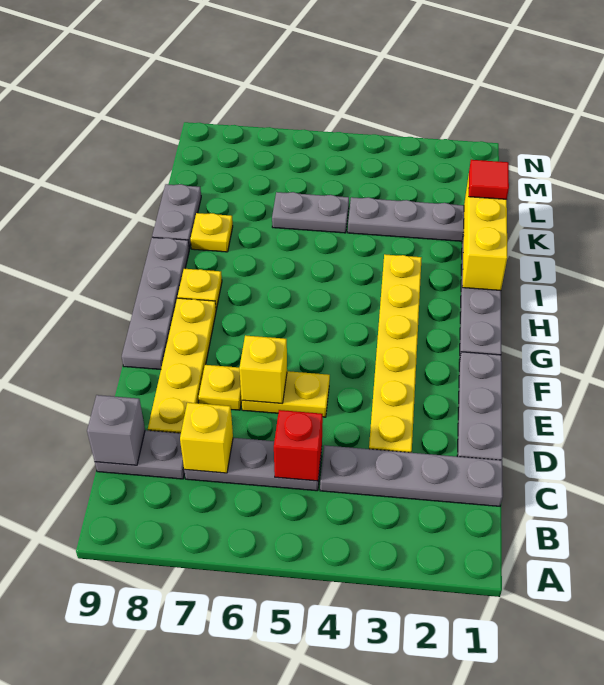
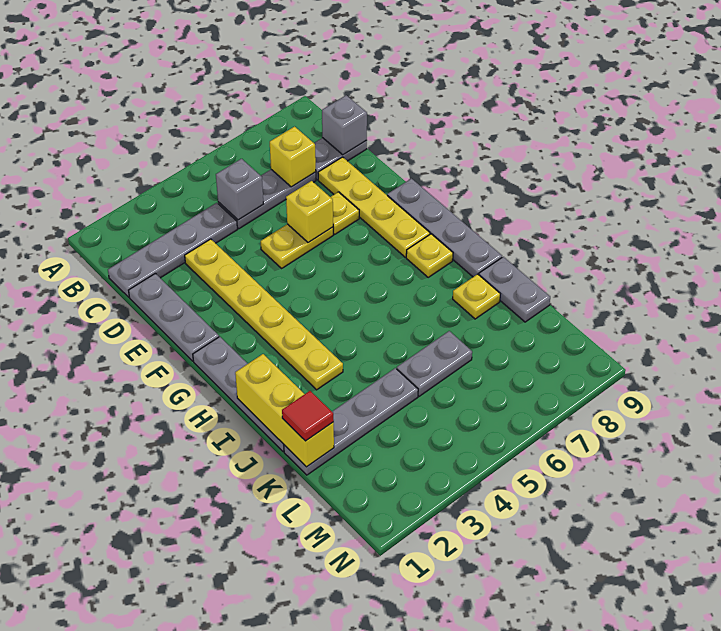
red 1x1 brick [274,410,323,481] -> grey 1x1 brick [216,159,263,220]

